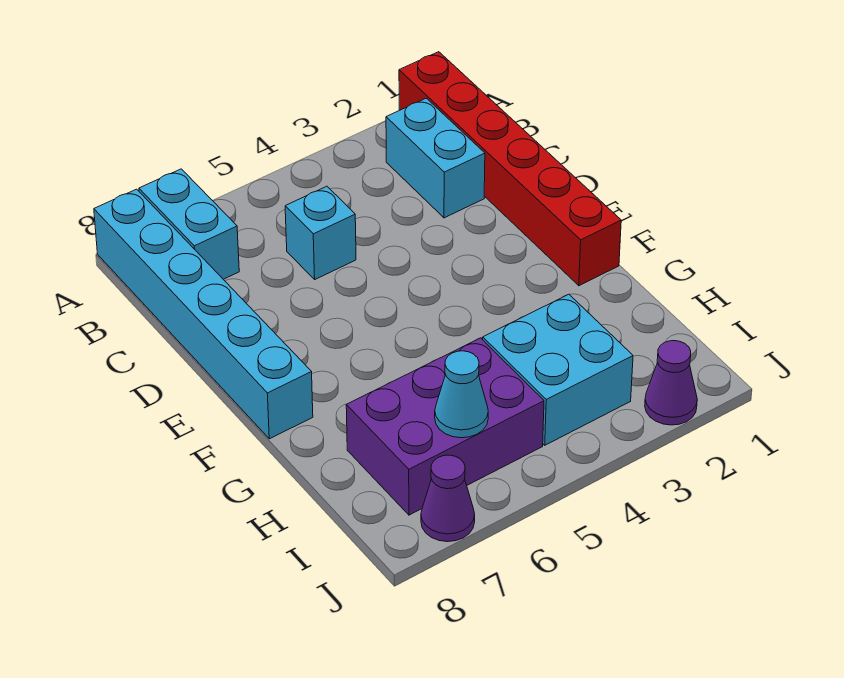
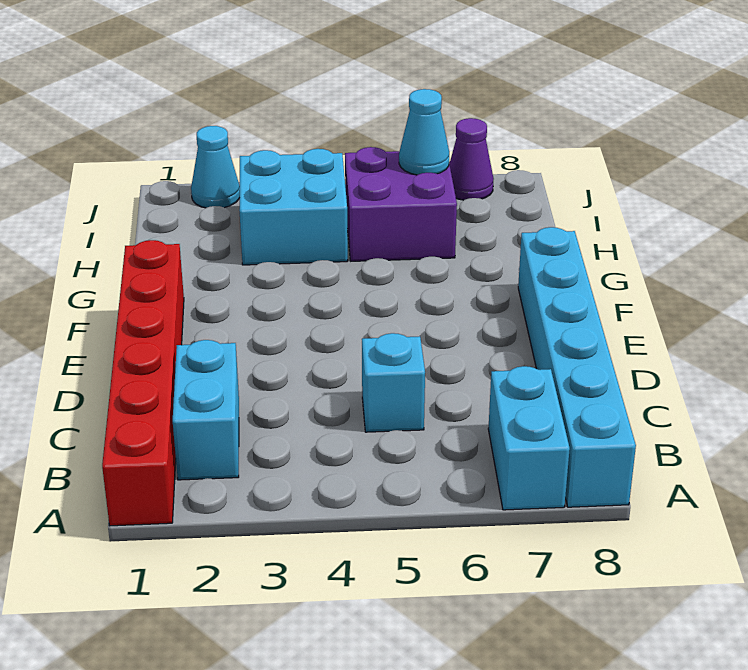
purple 2x3 brick [346,338,544,515] -> purple 2x2 brick [345,147,457,261]
purple 1x1 cone [645,341,697,425] -> cyan 1x1 cone [191,126,240,208]

